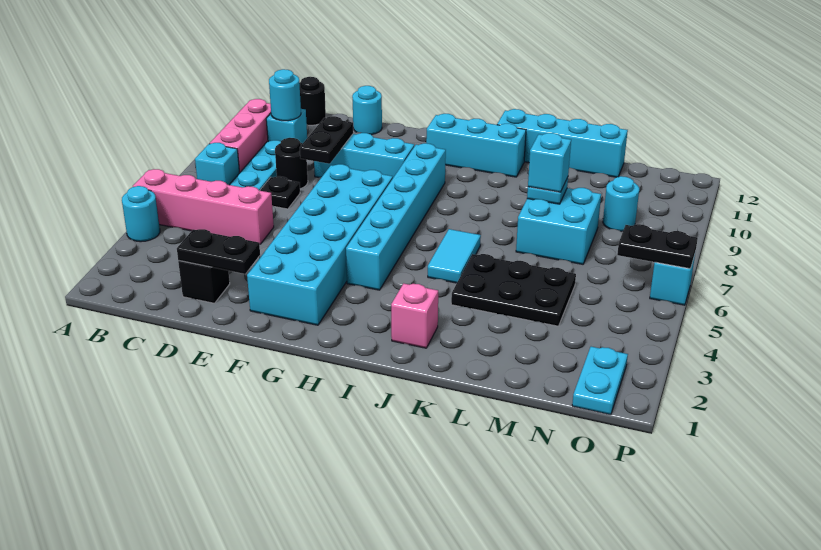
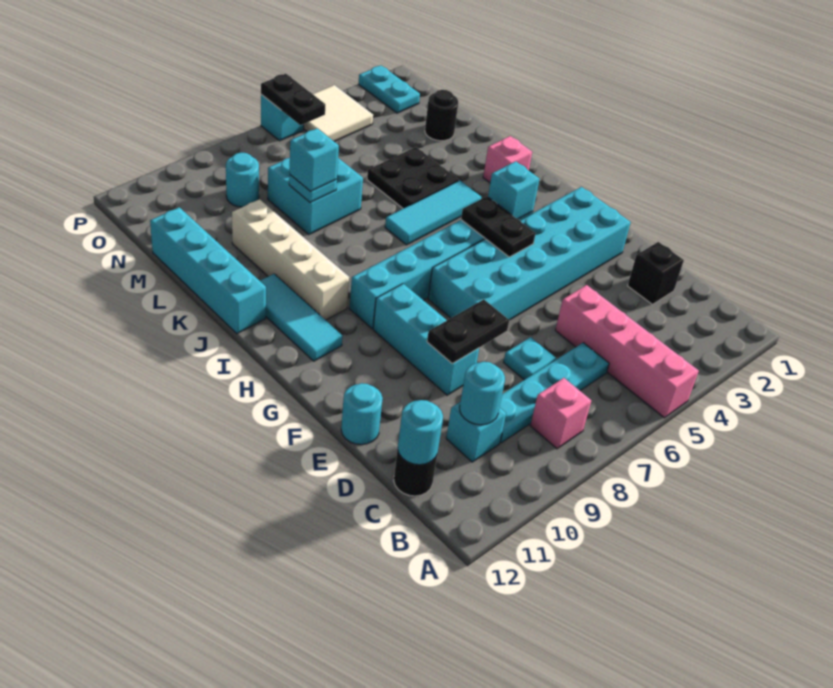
cyan 1x1 round brick [122,186,160,242] -> cyan 1x1 round brick moved to [398,400,443,465]
cyan 1x1 brick [195,143,239,185] -> cyan 1x1 brick moved to [488,161,539,219]
pink 1x3 brick [209,99,271,173] -> pink 1x1 brick [530,378,591,449]
black 1x2 plate [177,229,260,274] -> black 1x2 plate moved to [461,197,535,257]
black 1x1 plate [260,176,300,209] -> cyan 1x1 plate [504,337,556,380]
black 1x1 round brick [275,138,308,189] -> black 1x1 round brick moved to [425,90,458,141]
cyan 1x3 brick [426,114,526,177] -> cyan 1x3 tile [260,274,343,361]
none -> white 1x4 brick [232,199,349,320]
cyan 1x2 tile [428,229,481,283] -> cyan 1x3 tile [385,180,481,245]
black 2x3 plate [451,254,576,326] -> black 2x2 plate [367,147,459,209]
cyan 1x2 plate [572,347,628,415] -> cyan 1x2 plate turned to [359,66,420,113]
none -> white 2x2 tile [304,85,373,142]

